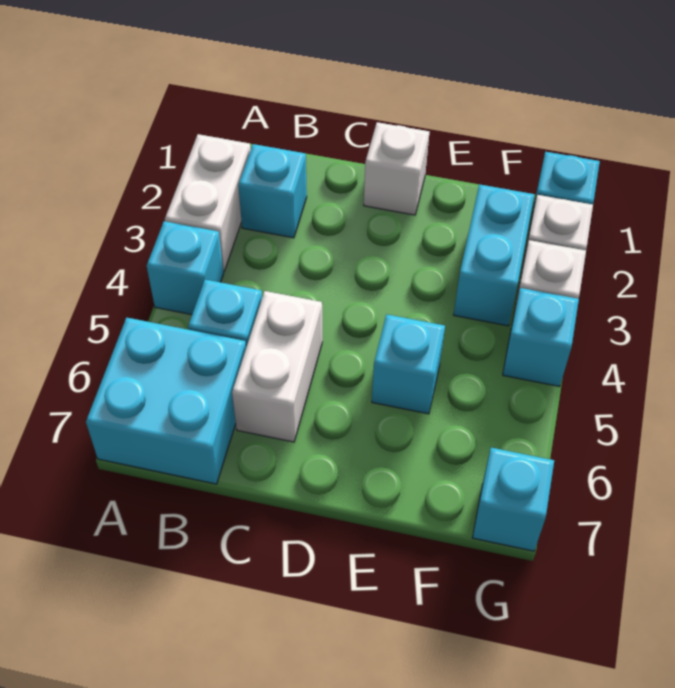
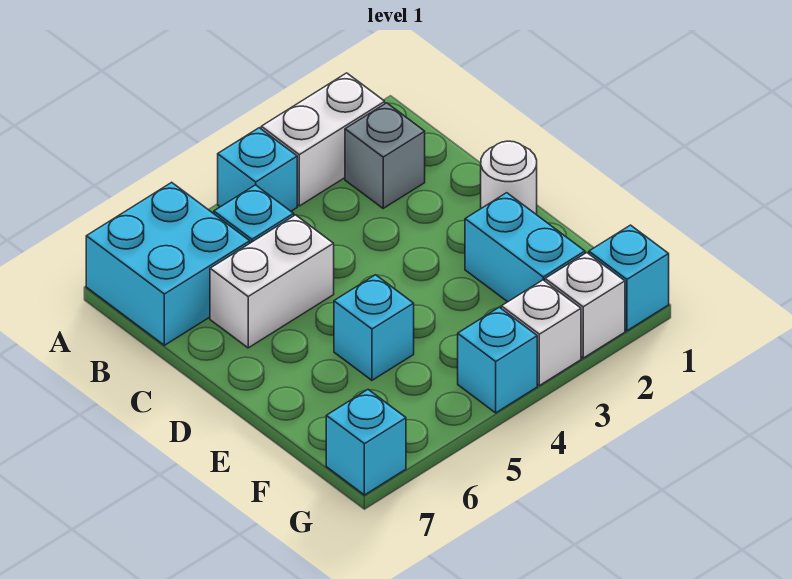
cyan 1x1 brick [238,144,307,238] -> grey 1x1 brick [345,103,425,208]
white 1x1 brick [364,122,429,215] -> white 1x1 round brick [481,141,537,215]
cyan 1x2 brick [454,184,534,326] -> cyan 1x2 brick turned to [465,193,585,302]

